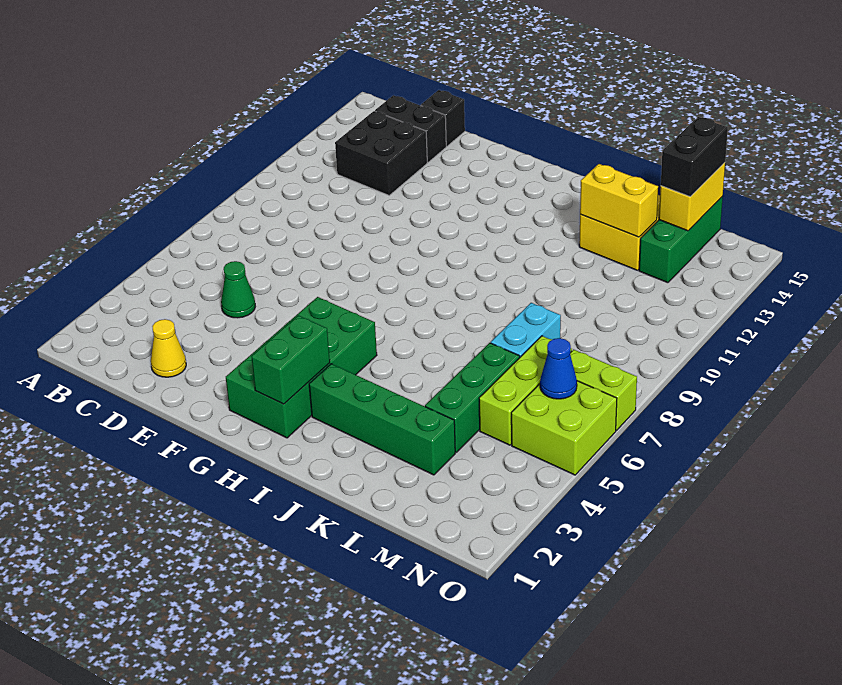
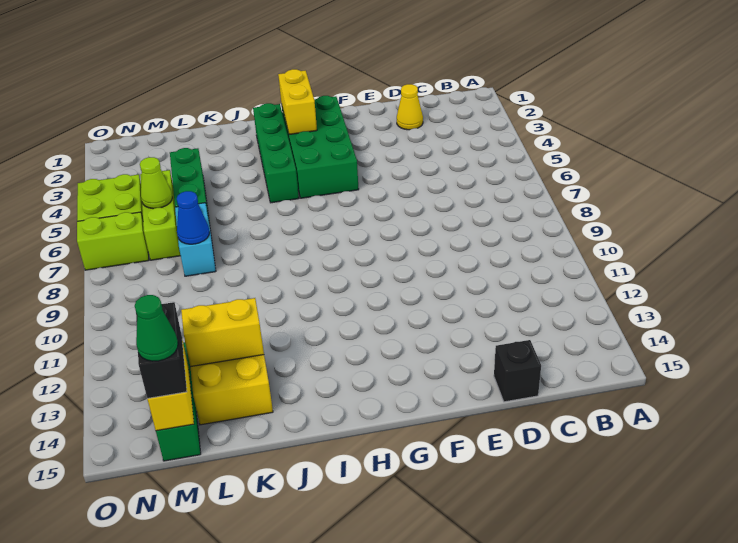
black 2x2 brick [335,111,427,195] -> none
black 1x2 brick [375,95,446,162] -> none
green 1x1 cone [221,261,255,318] -> green 1x1 cone moved to [135,295,178,361]
green 1x2 brick [251,315,330,404] -> yellow 1x2 brick [278,69,317,134]
green 1x4 brick [309,364,455,475] -> green 1x4 brick turned to [253,103,299,203]
none -> lime 1x1 cone [140,157,172,209]
blue 1x1 cone [540,338,577,399] -> blue 1x1 cone moved to [177,191,209,244]

